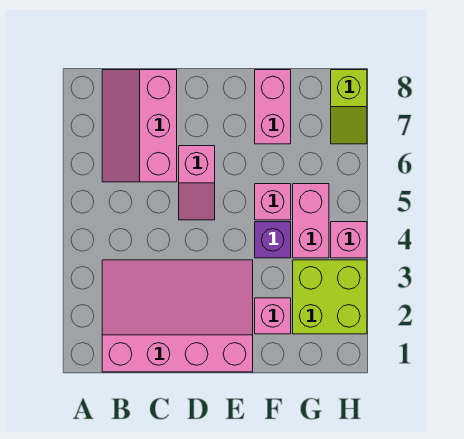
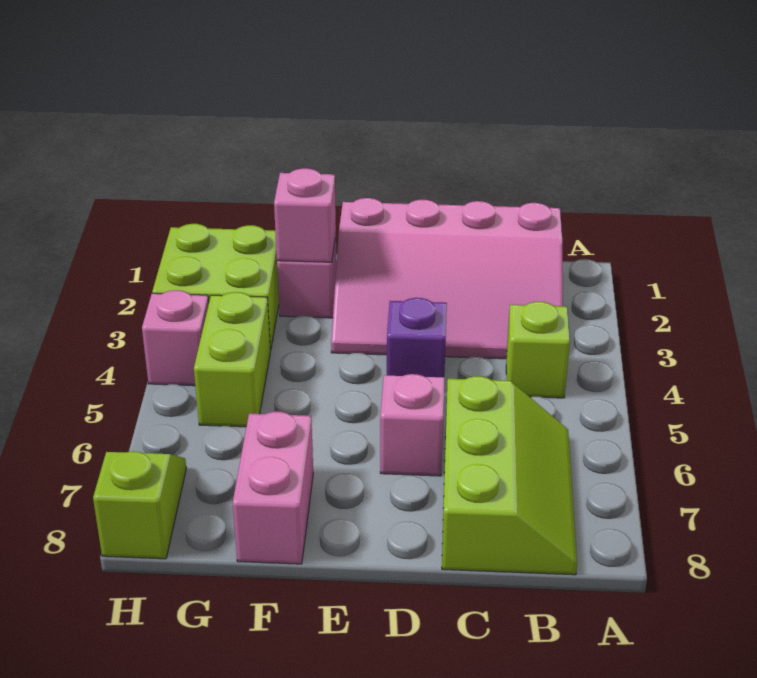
none -> lime 1x1 brick [506,302,570,398]
pink 2x3 slope [102,70,177,182] -> lime 2x3 slope [442,376,577,575]
purple 1x1 brick [255,222,291,258] -> purple 1x1 brick moved to [387,298,447,377]
pink 1x1 brick [255,184,291,220] -> pink 1x1 brick moved to [274,168,336,262]
pink 1x2 brick [293,184,329,258] -> lime 1x2 brick [194,292,270,427]

